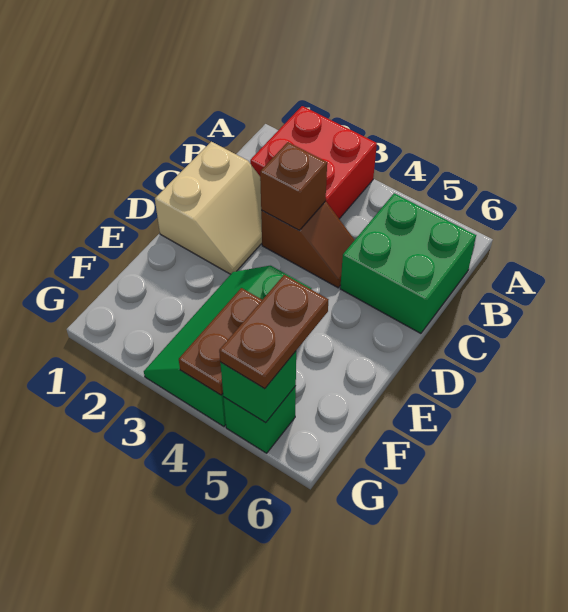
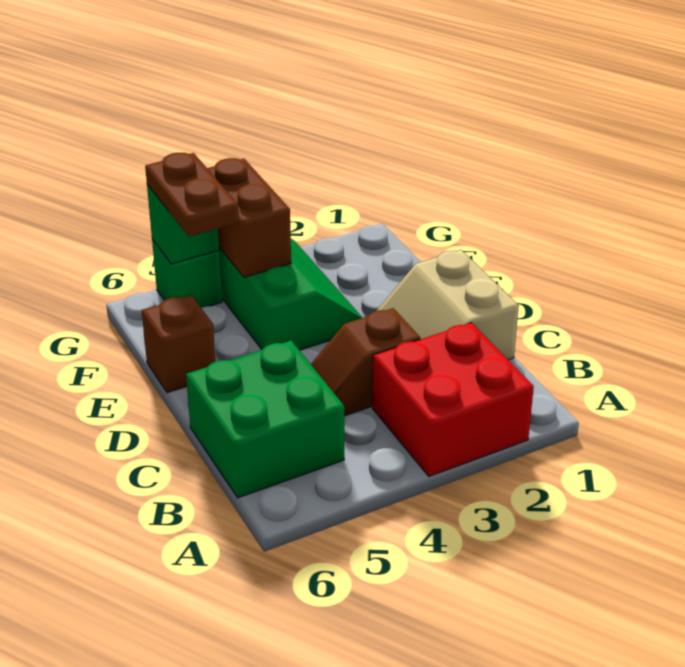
brown 1x1 brick [260,142,327,230] -> brown 1x1 brick moved to [142,295,216,393]
brown 1x2 plate [179,288,262,395] -> brown 1x2 brick [207,158,291,277]

